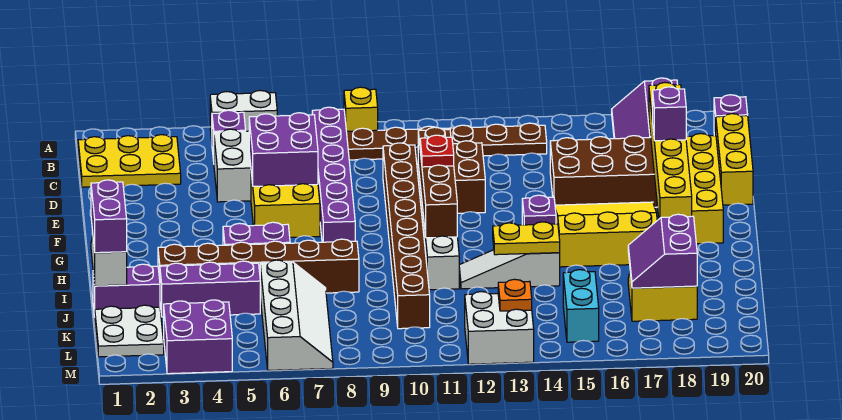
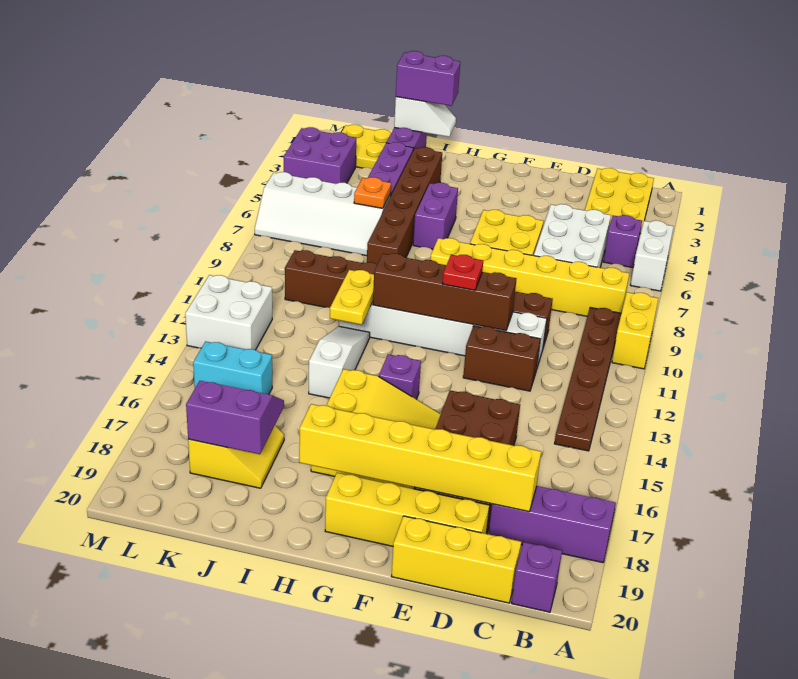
yellow 1x1 brick [344,87,378,131] -> yellow 1x2 brick [612,292,658,369]
purple 1x6 brick [312,107,355,242] -> yellow 1x6 brick [430,238,629,316]
purple 2x2 brick [249,113,318,186] -> none
purple 1x1 brick [653,87,686,141] -> none
yellow 1x2 plate [493,222,560,255] -> yellow 1x2 plate moved to [330,270,374,325]
white 2x2 plate [95,305,164,357] -> yellow 2x2 plate [342,125,391,169]
orange 1x1 plate [498,279,532,311] -> orange 1x1 plate moved to [354,177,391,208]

